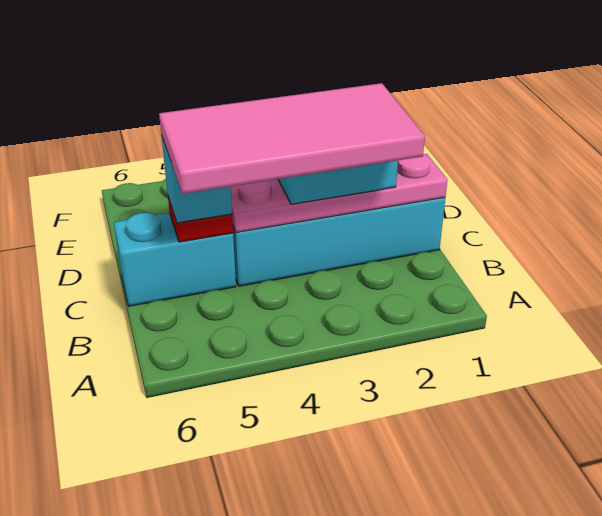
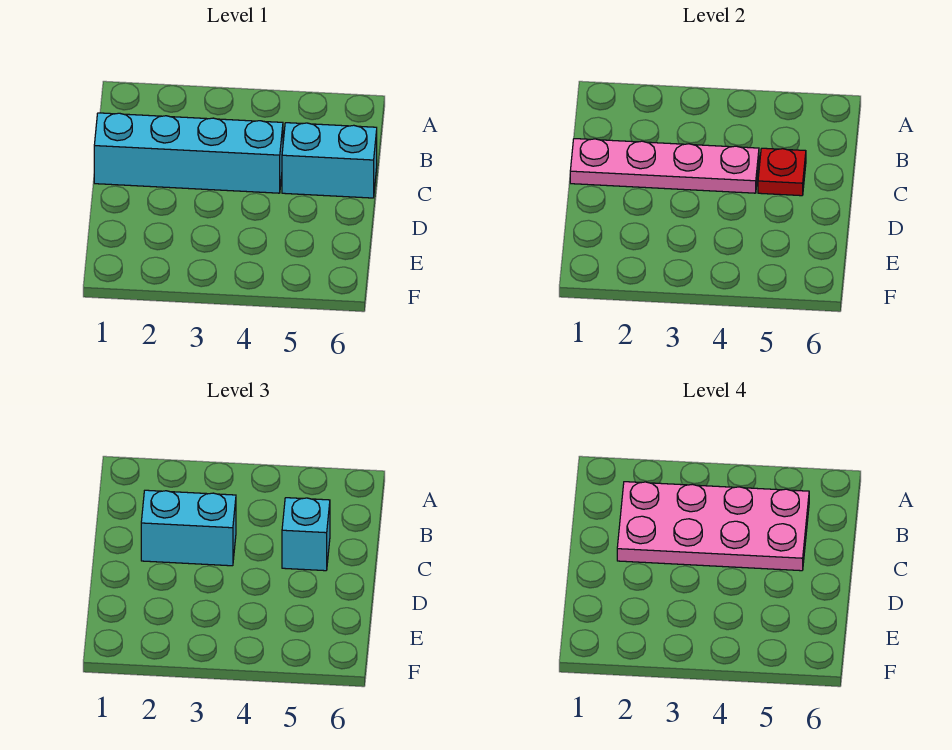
pink 2x4 tile [159,83,425,194] -> pink 2x4 plate [617,482,809,571]

